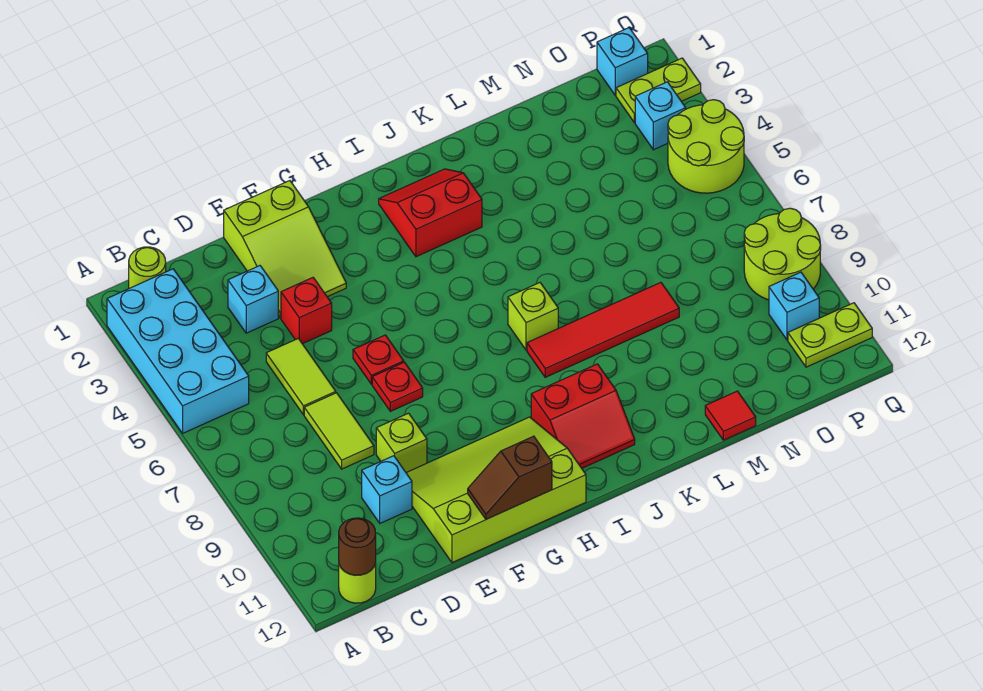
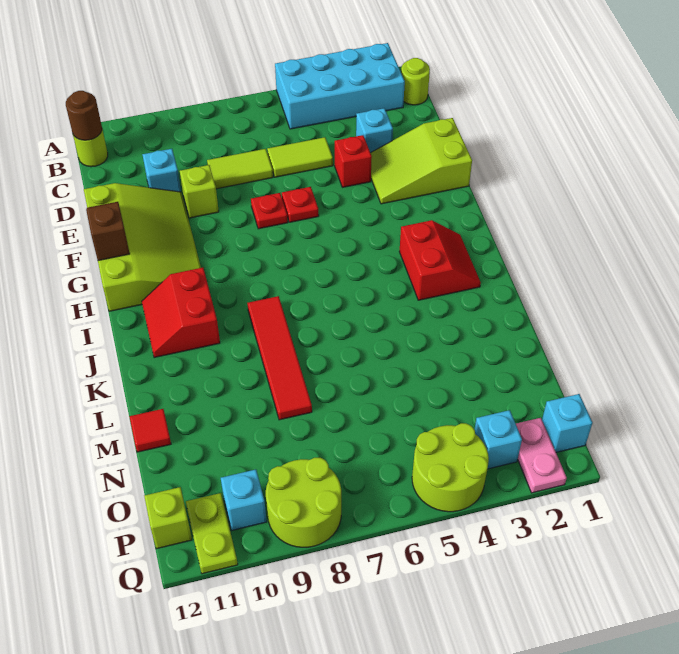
lime 1x1 brick [508,283,558,350] -> lime 1x1 brick moved to [144,487,192,549]
lime 1x2 plate [616,58,701,122] -> pink 1x2 plate [516,418,567,493]

